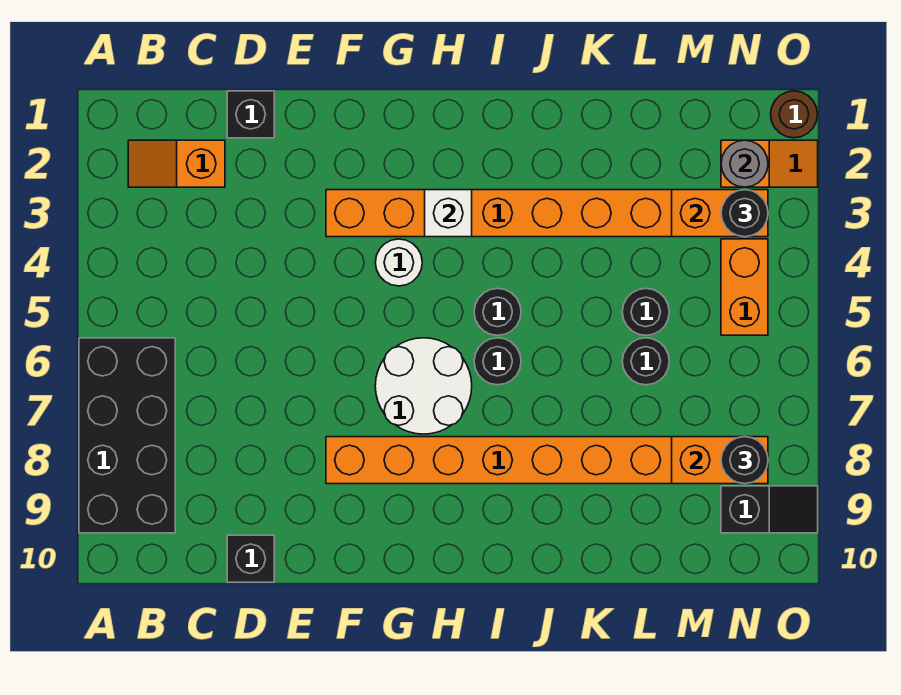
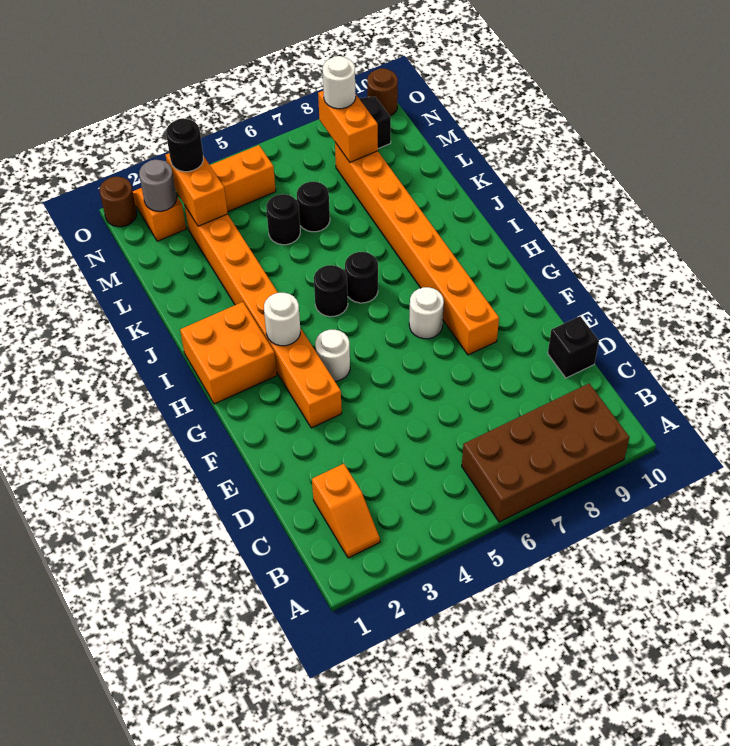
black 2x4 brick [79,338,175,533] -> brown 2x4 brick [462,384,629,522]
black 1x1 brick [227,91,274,138] -> none
white 2x2 round brick [375,338,472,434] -> white 1x1 round brick [409,287,444,339]
none -> orange 2x2 brick [180,302,277,404]
white 1x1 brick [425,190,472,237] -> white 1x1 round brick [264,293,300,346]
black 1x1 round brick [721,437,768,484] -> white 1x1 round brick [323,56,356,109]
none -> brown 1x1 round brick [367,68,398,116]

